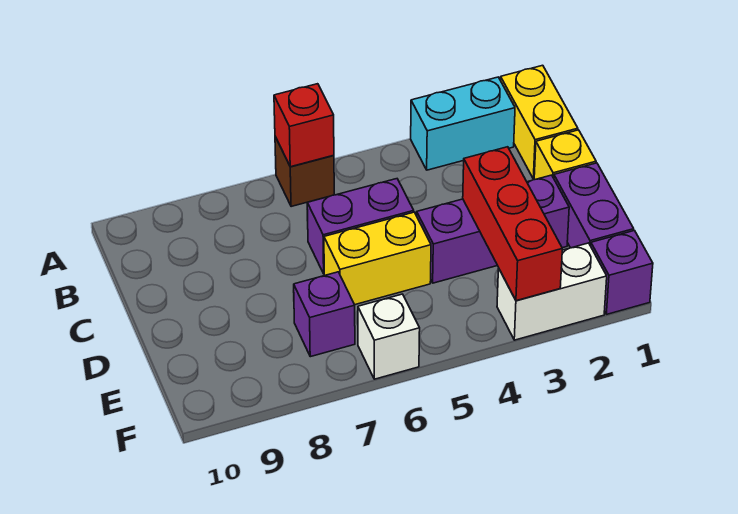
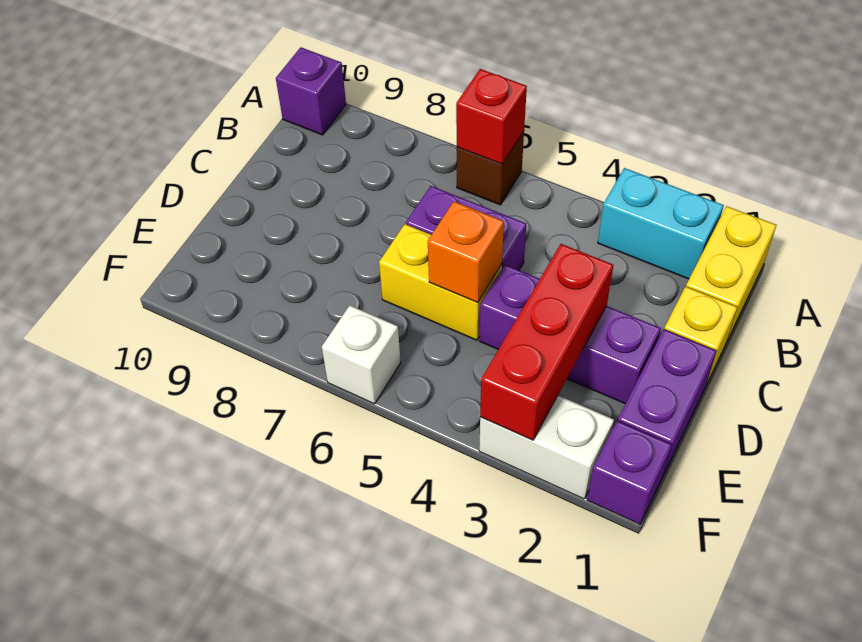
none -> orange 1x1 brick [428,202,504,303]
purple 1x1 brick [294,272,355,357] -> purple 1x1 brick moved to [276,47,346,135]

